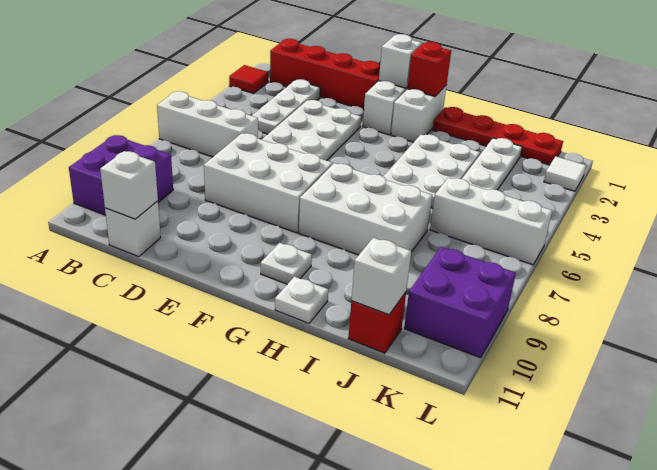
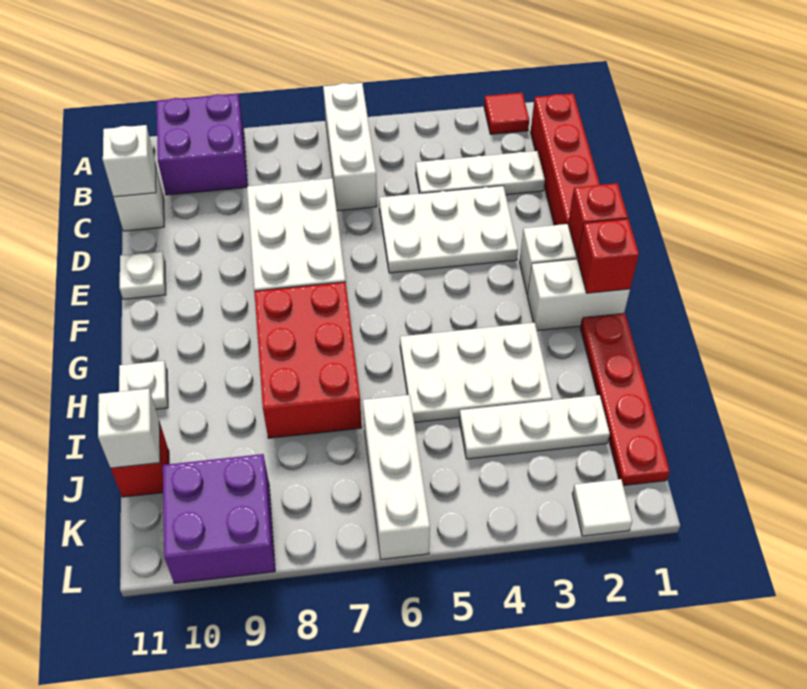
white 1x1 brick [379,34,422,88] -> red 1x1 brick [568,183,628,257]
white 2x3 brick [299,163,432,255] -> red 2x3 brick [254,282,362,438]
white 1x1 plate [261,243,312,284] -> white 1x1 plate moved to [120,252,166,299]

